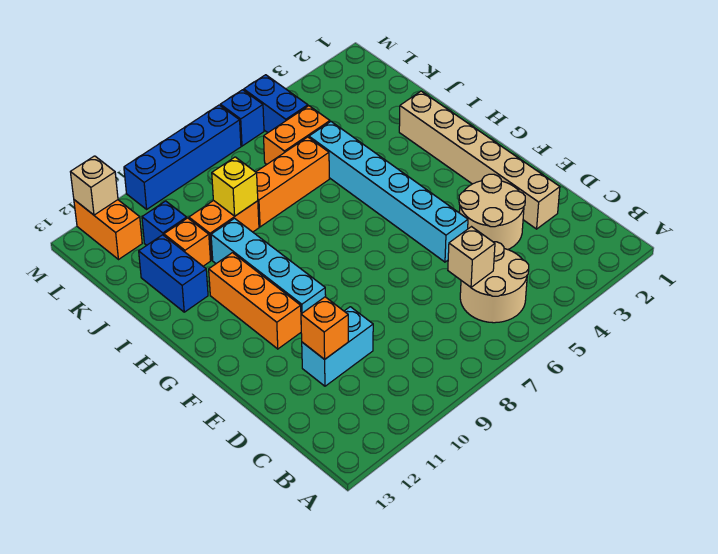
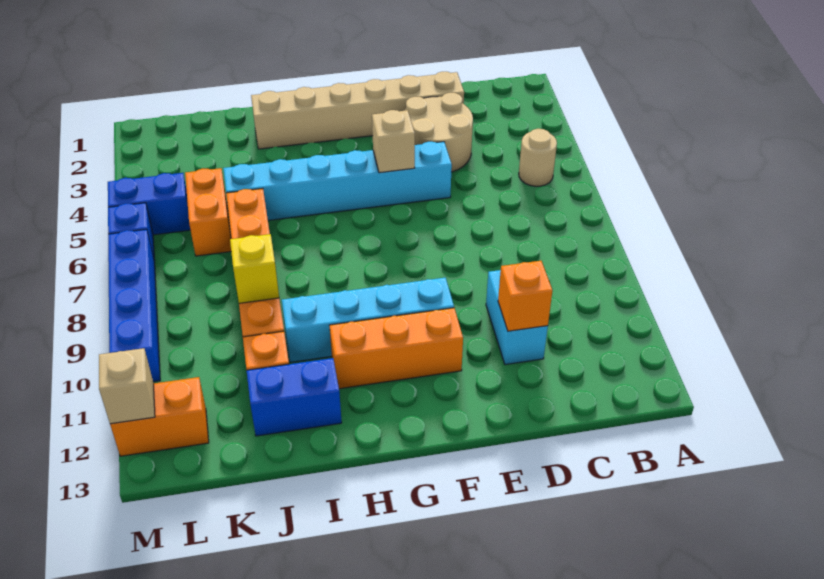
tan 2x2 round brick [460,242,529,323] -> tan 1x1 round brick [519,129,557,186]
tan 1x1 brick [448,227,495,287] -> tan 1x1 brick moved to [372,110,415,173]
blue 1x1 brick [142,201,187,245] -> none

